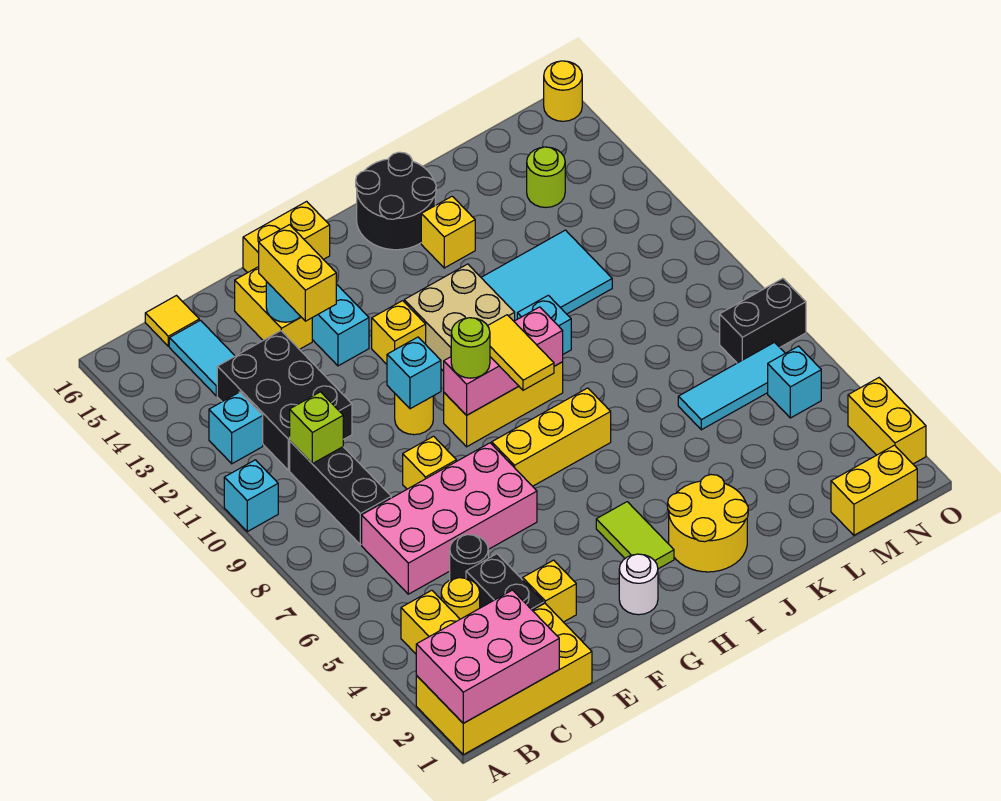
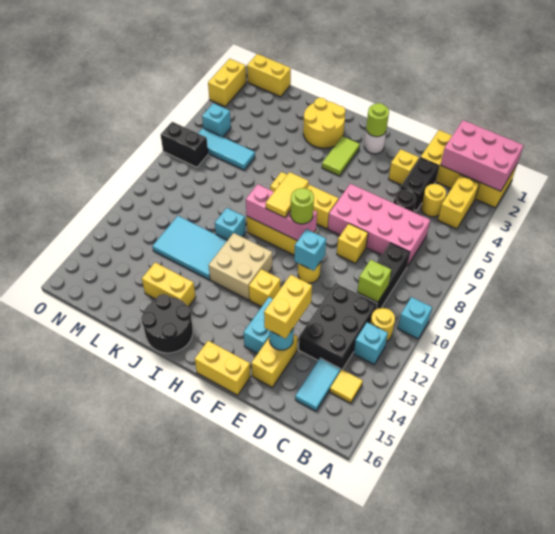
yellow 1x1 tile [145,296,199,346] -> yellow 1x1 tile moved to [330,370,363,403]
yellow 1x1 brick [421,196,475,268] -> yellow 1x2 brick [142,262,196,307]
lime 1x1 round brick [527,147,565,207] -> lime 1x1 round brick moved to [366,103,389,137]
yellow 1x1 round brick [544,61,582,121] -> yellow 1x1 round brick moved to [370,308,395,341]

